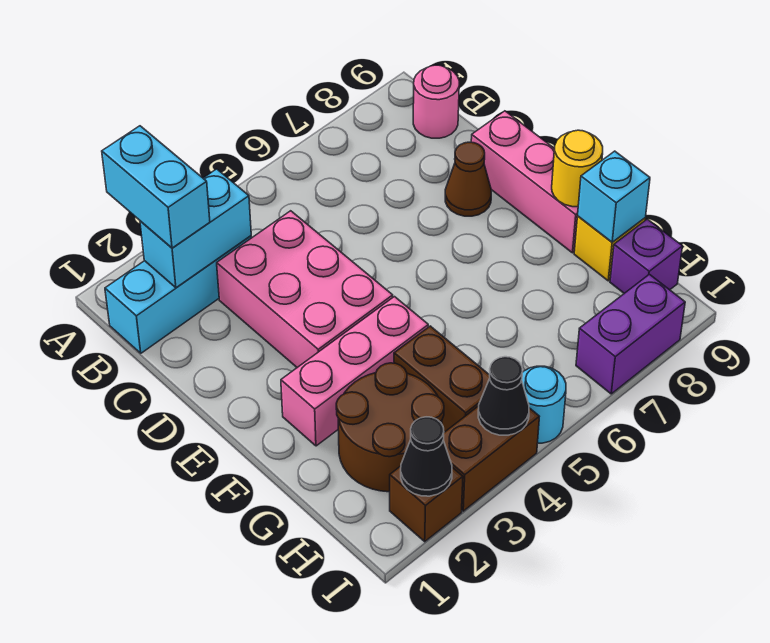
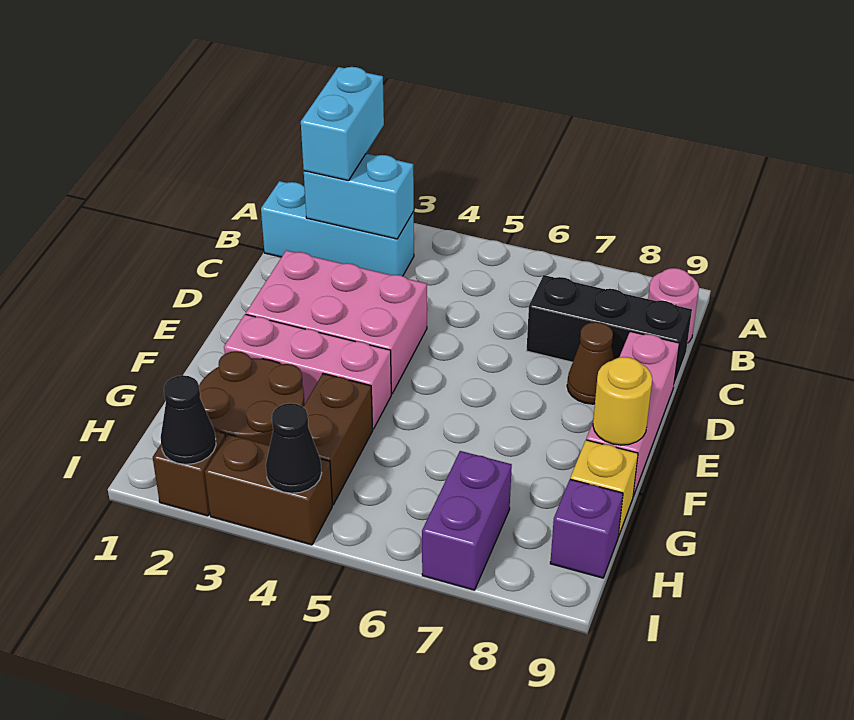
pink 2x3 brick [217,211,393,367] -> pink 2x3 brick turned to [246,250,427,394]
none -> black 1x3 brick [527,275,692,385]
cyan 1x1 brick [578,151,650,242] -> none
cyan 1x1 round brick [522,366,566,443] -> none
purple 1x2 brick [576,274,685,394] -> purple 1x2 brick turned to [422,451,512,590]

